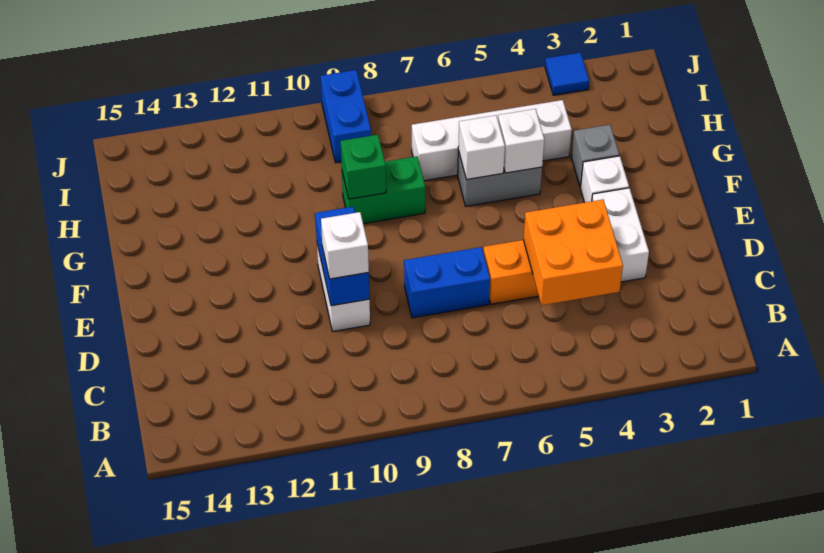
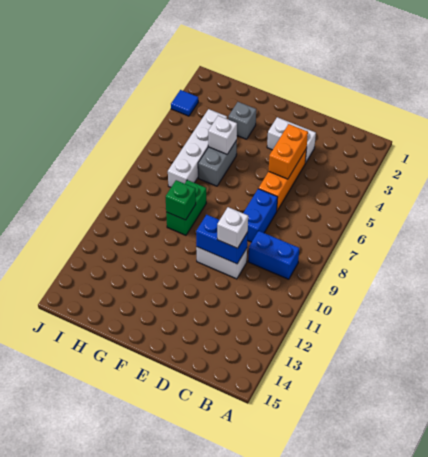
orange 2x2 brick [523,200,623,305] -> orange 1x2 brick [269,124,308,179]
white 1x1 brick [581,156,629,203] -> none
white 1x1 brick [458,115,505,180] -> none
blue 1x2 brick [320,70,371,163] -> blue 1x2 brick moved to [248,231,299,279]

